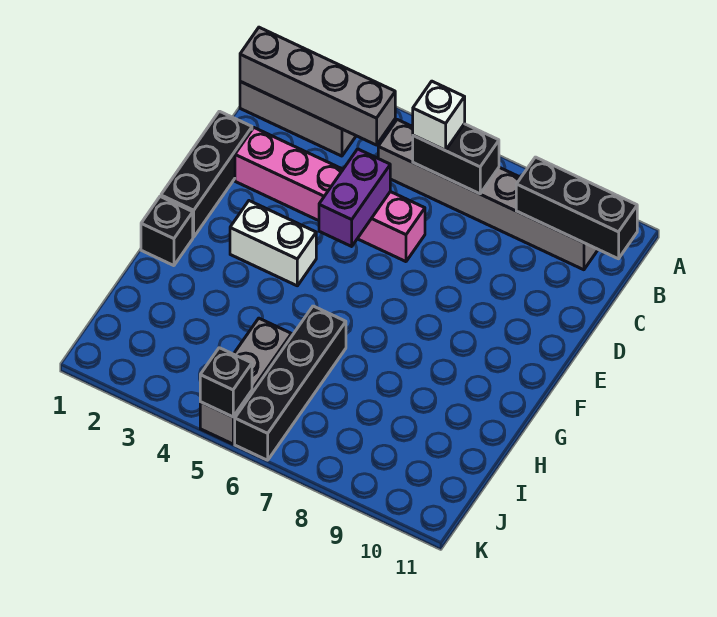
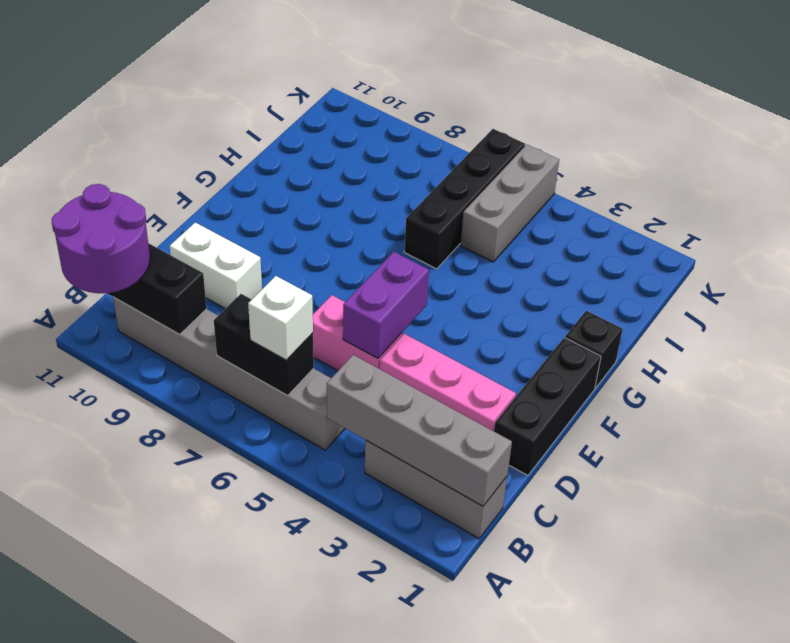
none -> purple 2x2 round brick [52,184,150,293]
white 1x2 brick [230,201,316,286] -> white 1x2 brick moved to [170,223,262,309]
black 1x1 brick [200,348,252,417] -> none

